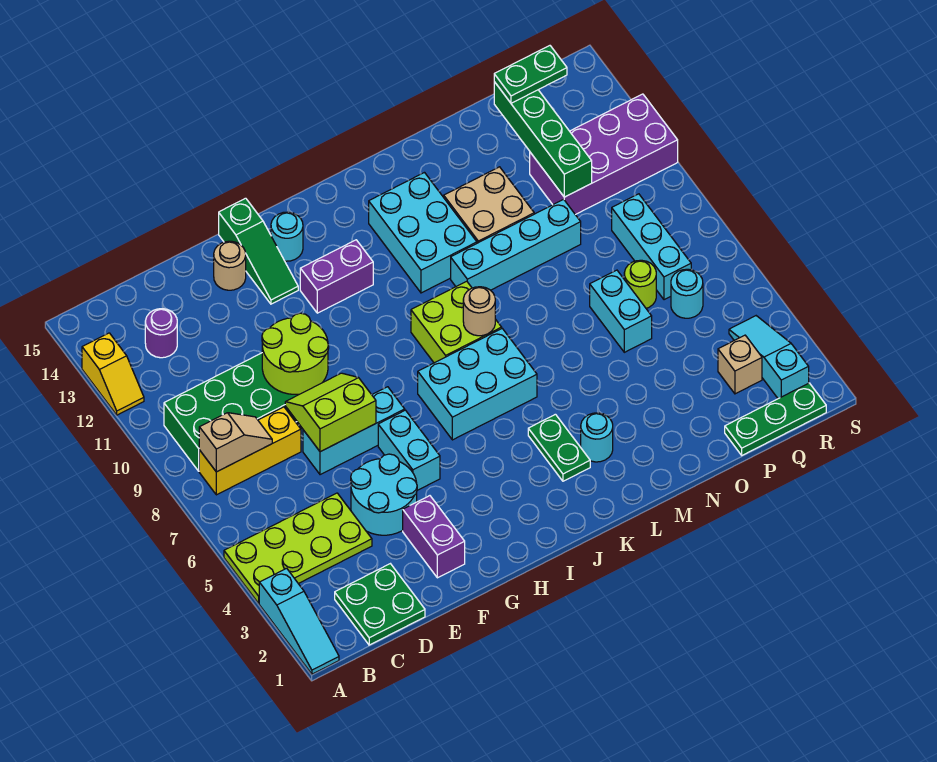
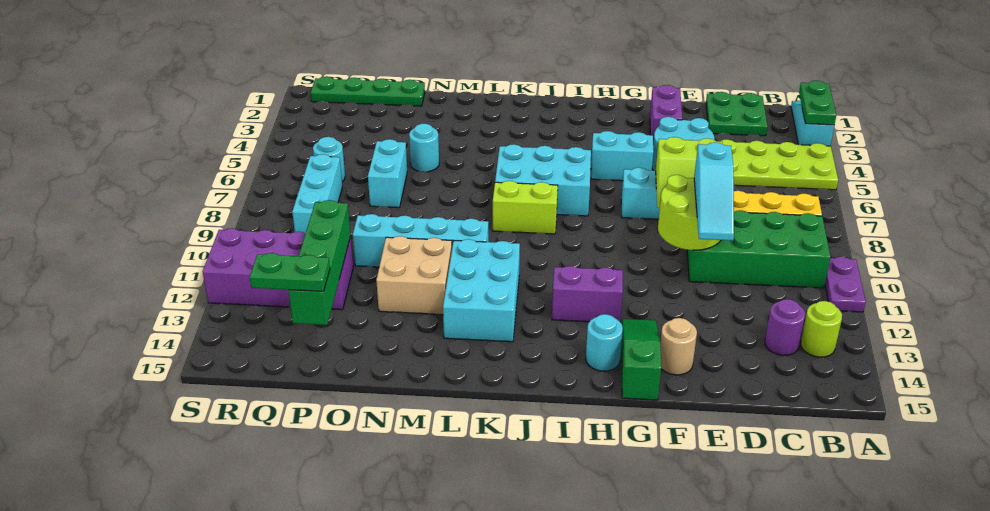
none -> purple 1x2 plate [825,257,866,312]
yellow 1x2 slope [82,333,144,415] -> none
tan 1x2 slope [199,413,272,472] -> none
cyan 1x2 brick [378,410,440,490] -> cyan 1x2 brick turned to [591,131,653,181]
lime 2x2 brick [411,281,502,363] -> lime 1x2 brick [493,181,558,234]
green 1x2 plate [528,414,590,481] -> green 1x2 plate moved to [799,81,836,125]
tan 1x1 round brick [463,287,495,336] -> none
cyan 1x1 round brick [581,413,613,462] -> cyan 1x1 round brick moved to [409,124,439,172]
green 1x3 plate [725,383,826,455] -> green 1x4 plate [311,76,425,106]
lime 1x1 round brick [624,260,656,308] -> lime 1x1 round brick moved to [801,301,842,357]
tan 1x1 brick [718,335,762,394] -> none
cyan 1x3 slope [729,316,809,399] -> cyan 1x3 slope moved to [694,142,734,241]

